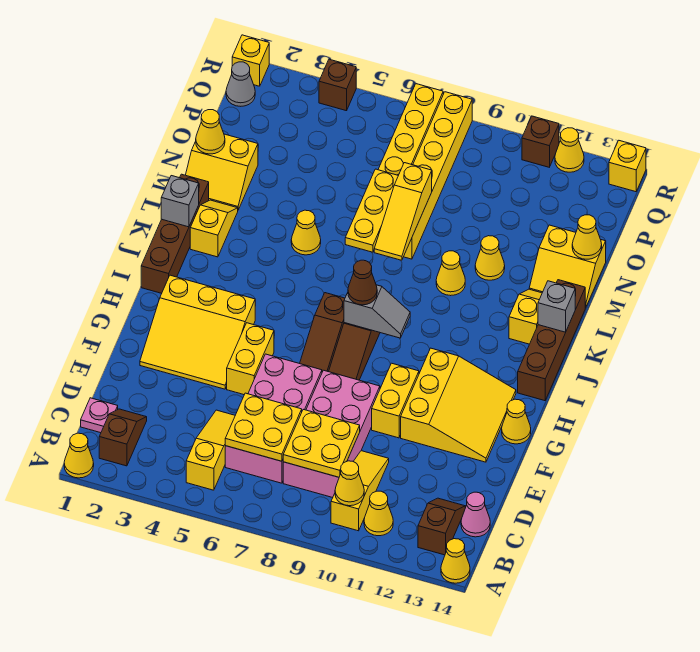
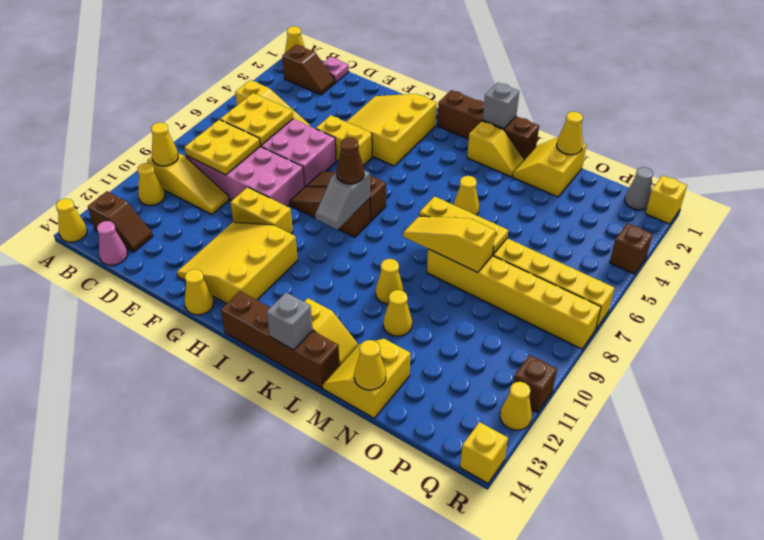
yellow 3x3 slope [401,348,516,462] -> yellow 3x3 slope turned to [177,222,298,304]

